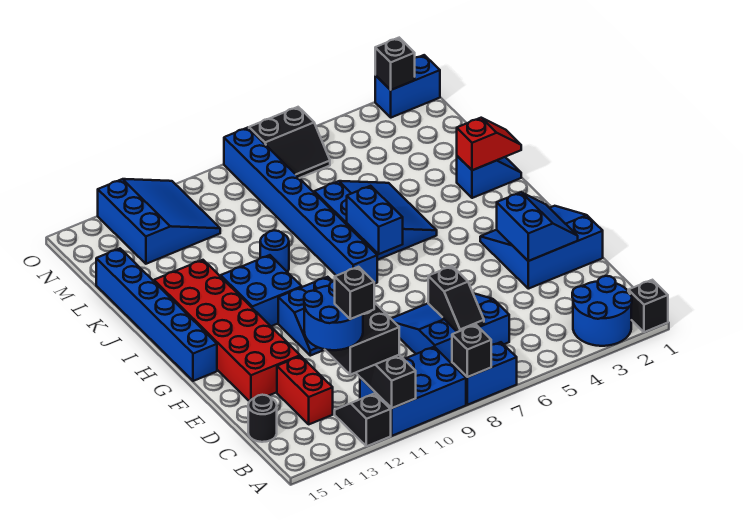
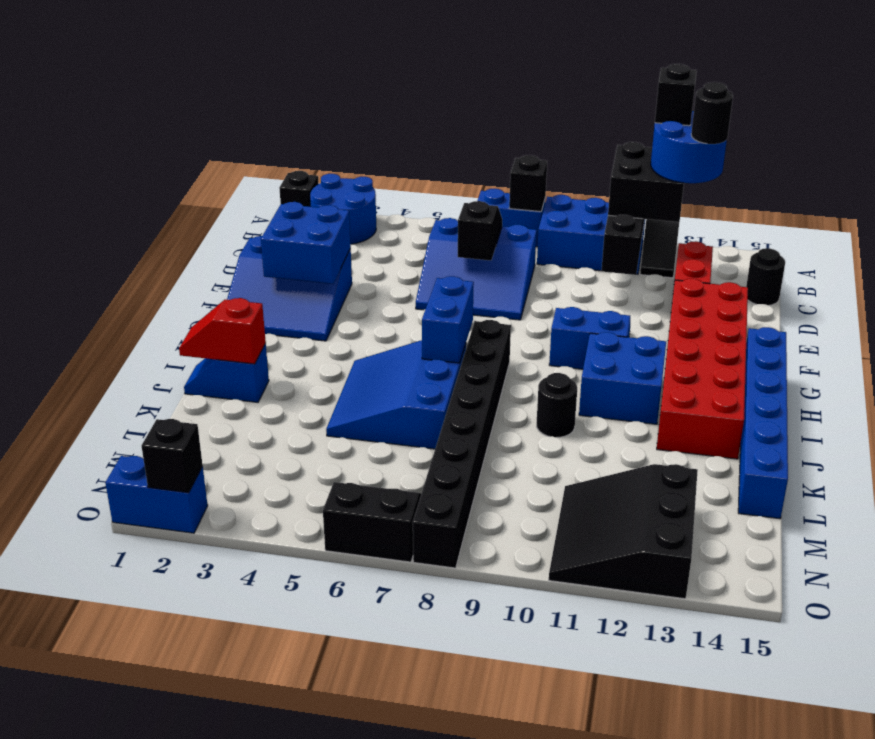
none -> black 1x1 round brick [691,82,733,144]
blue 2x2 slope [497,192,578,261] -> blue 2x2 brick [261,202,351,284]
blue 1x8 brick [224,128,377,284] -> black 1x8 brick [413,320,511,568]
blue 1x1 round brick [260,230,289,272] -> black 1x1 round brick [537,373,577,437]
blue 3x3 slope [98,179,220,264] -> black 3x3 slope [549,464,698,599]

